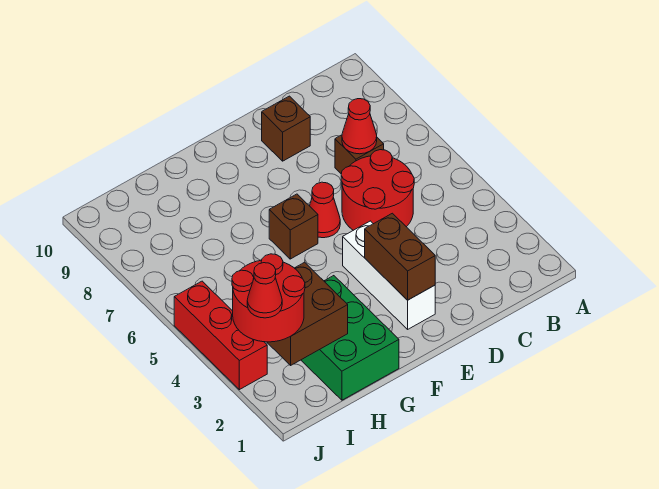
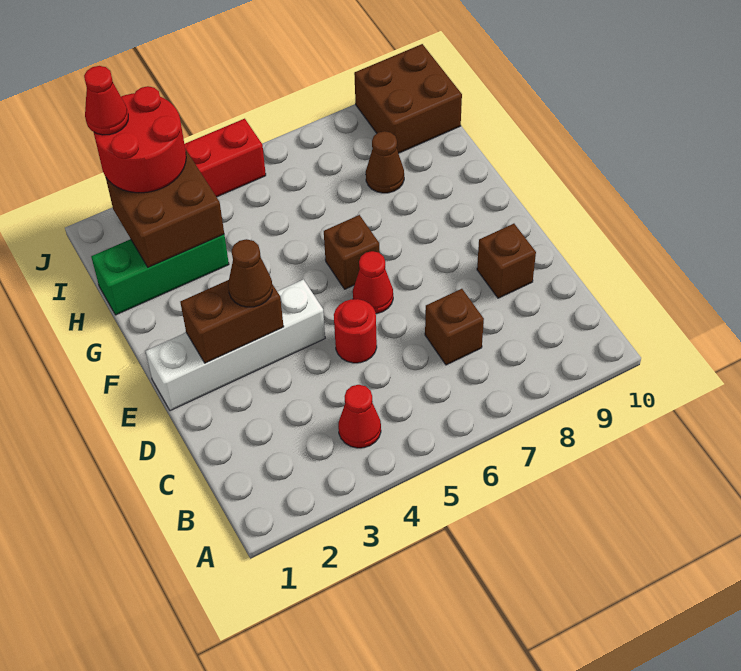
red 2x2 round brick [341,150,414,230] -> red 1x1 round brick [334,299,377,363]
red 1x1 cone [342,99,377,154] -> red 1x1 cone moved to [338,385,381,448]
white 1x3 brick [343,221,435,329] -> white 1x4 brick [146,279,325,411]
none -> brown 1x1 cone [228,239,272,307]
green 2x3 brick [301,276,399,400] -> green 1x3 brick [91,235,229,315]
none -> brown 1x1 cone [366,131,404,193]
none -> brown 2x2 brick [354,44,462,153]

